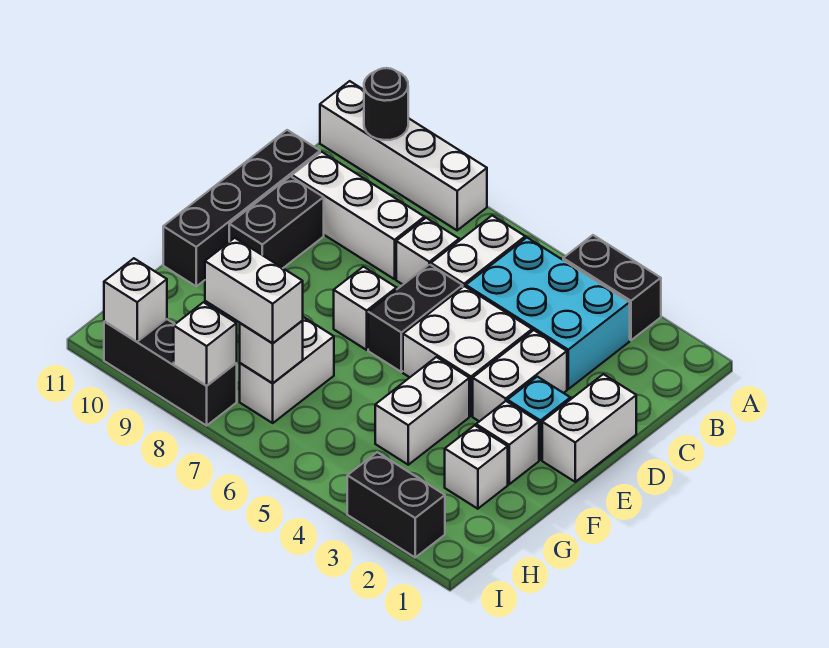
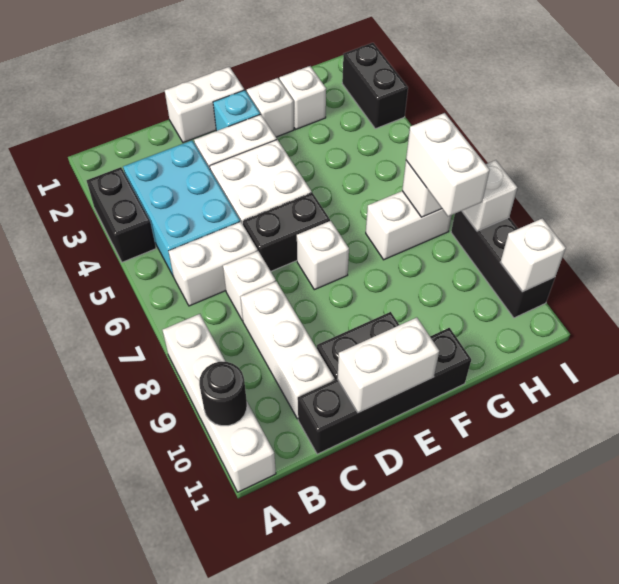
white 1x2 brick [375,357,469,465] -> white 1x2 brick moved to [337,317,439,413]

